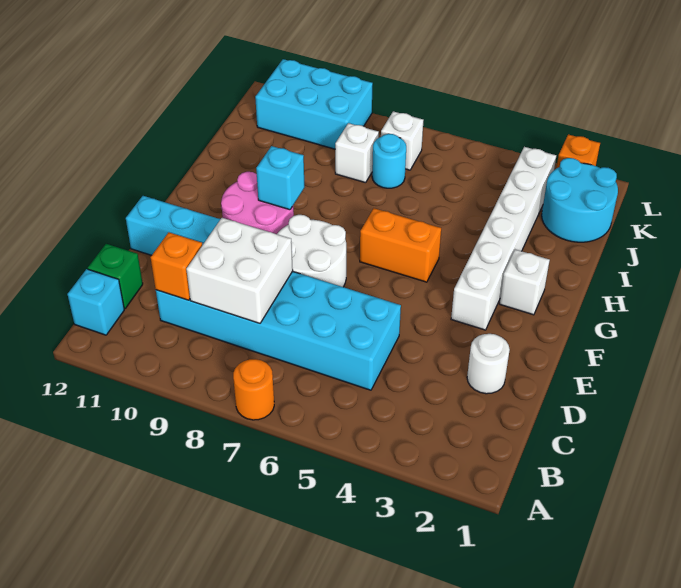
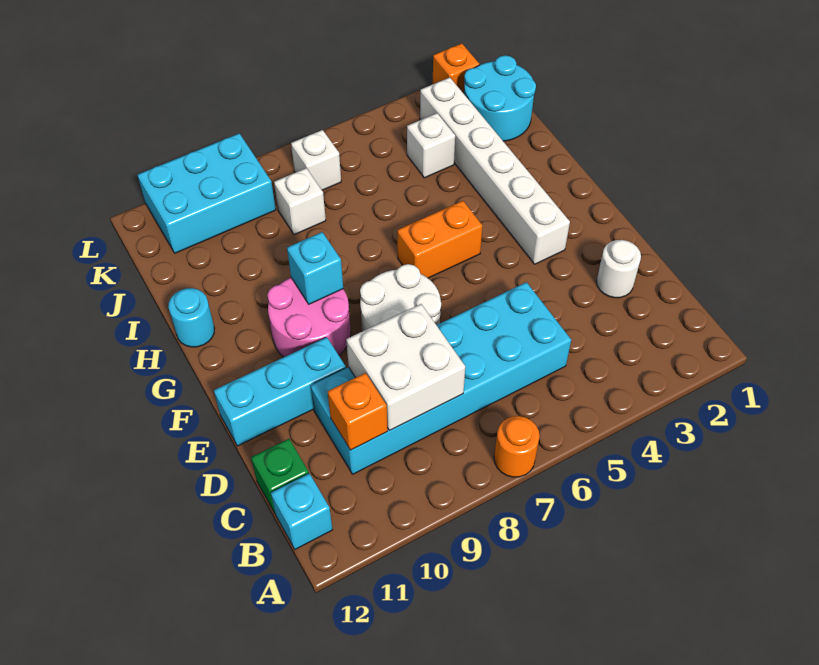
white 1x1 brick [500,250,550,315] -> white 1x1 brick moved to [407,113,455,178]
cyan 1x1 round brick [372,134,406,188] -> cyan 1x1 round brick moved to [168,288,215,347]

